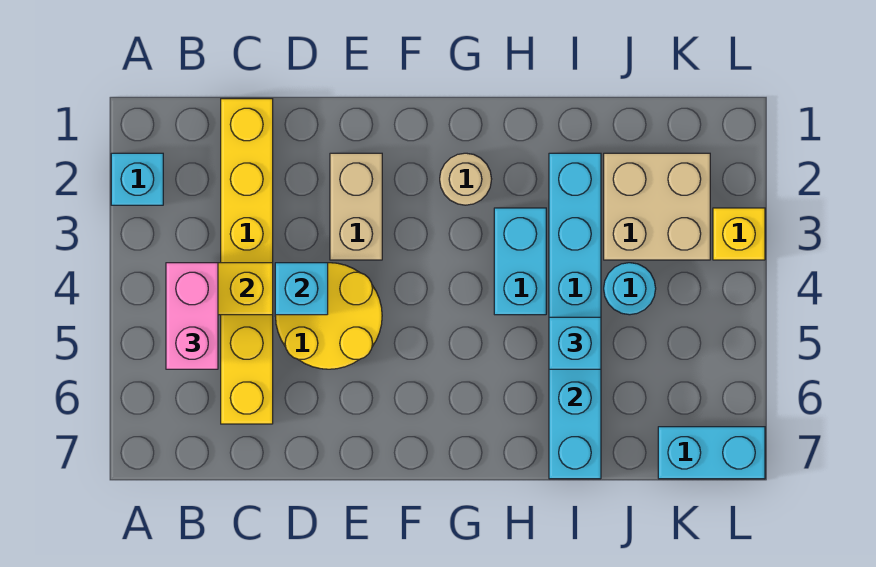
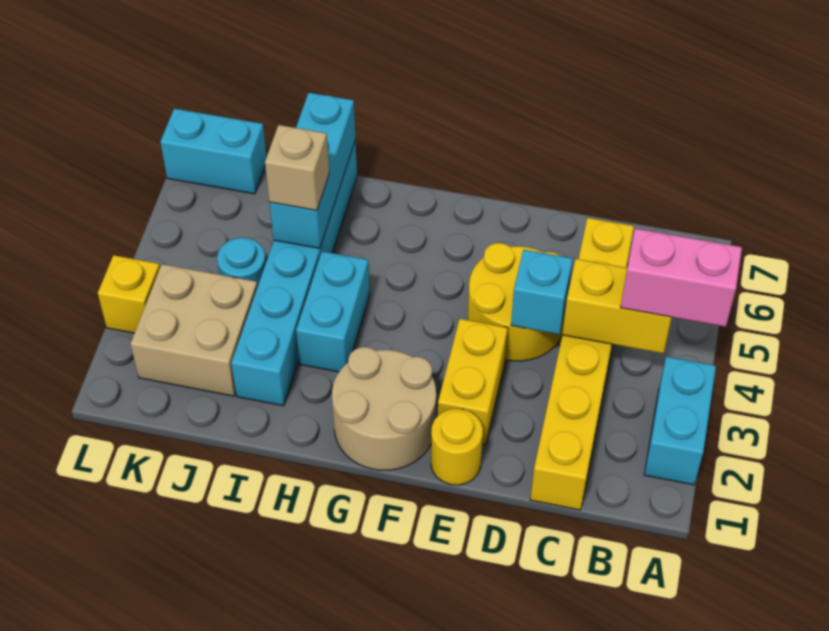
cyan 1x1 brick [111,153,163,205] -> cyan 1x2 brick [644,357,716,485]
pink 1x2 brick [166,263,218,369] -> pink 1x2 brick turned to [620,228,742,327]
none -> yellow 1x1 round brick [431,409,483,485]
tan 1x2 brick [330,153,382,260] -> yellow 1x2 brick [438,319,508,445]
tan 1x1 round brick [440,153,492,205] -> tan 2x2 round brick [332,347,436,470]
cyan 1x1 brick [549,317,601,369] -> tan 1x1 brick [265,125,329,210]

